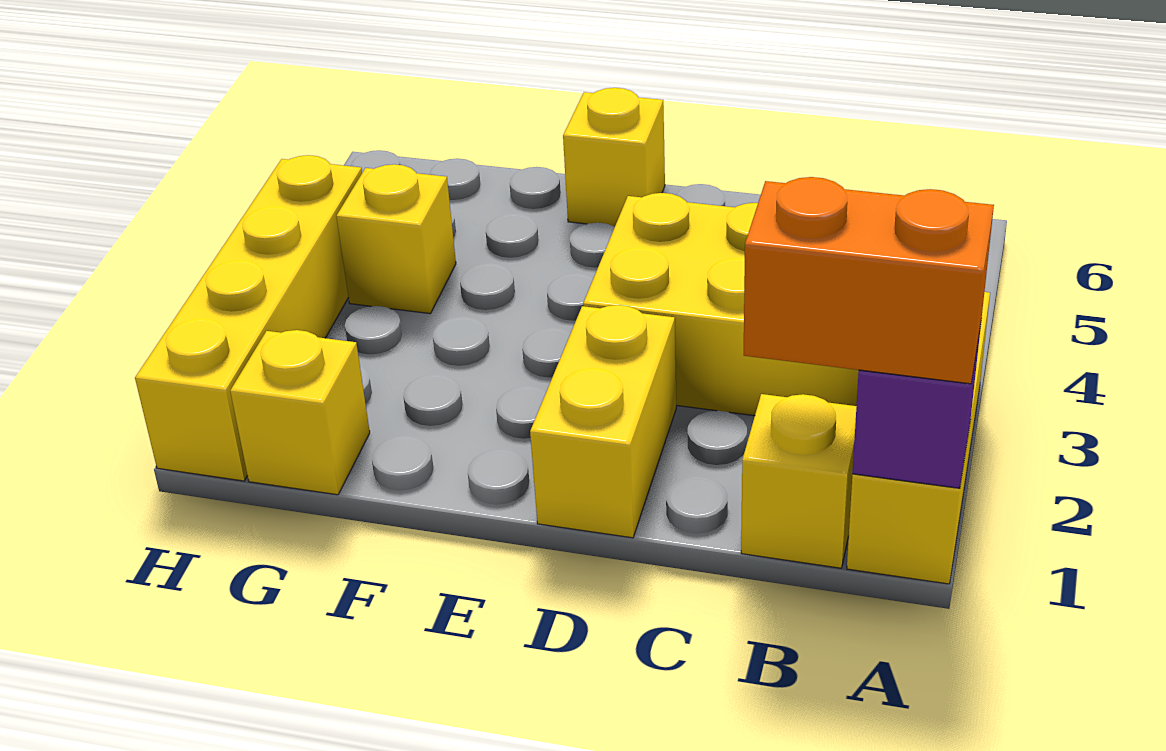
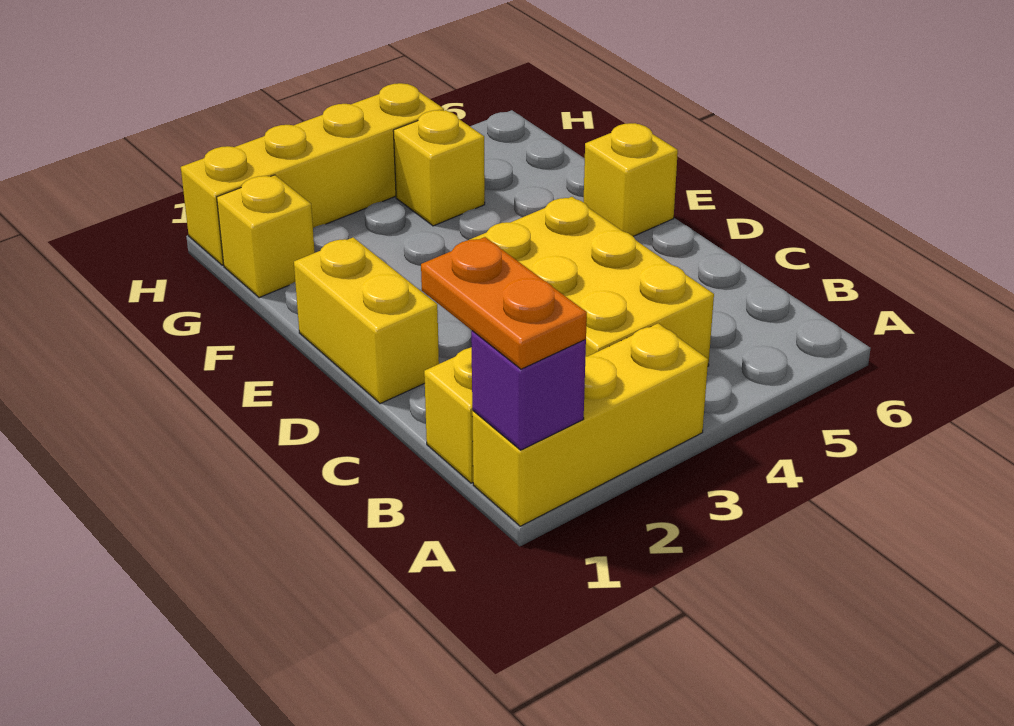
orange 1x2 brick [744,177,994,384] -> orange 1x2 plate [421,237,587,369]
yellow 1x2 brick [530,305,676,538] -> yellow 1x2 brick turned to [294,238,439,404]

